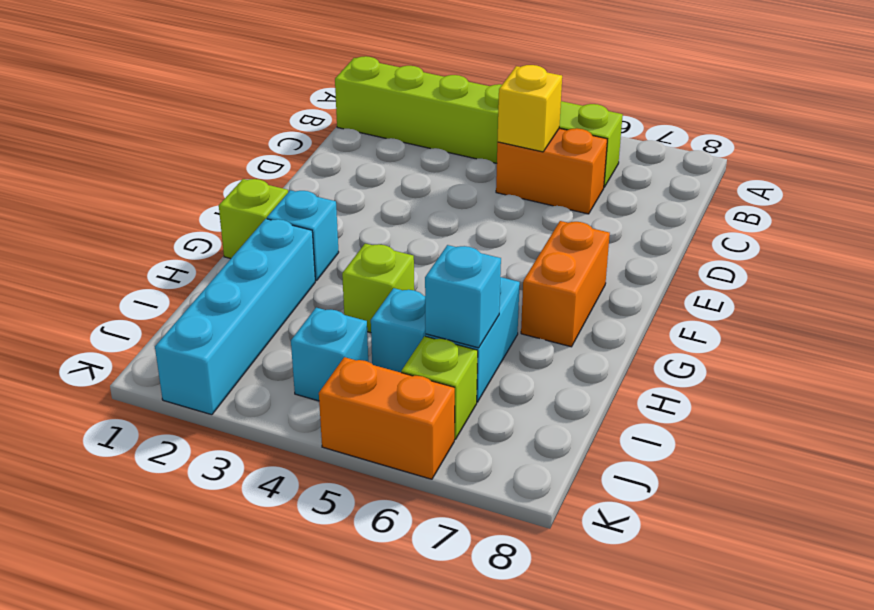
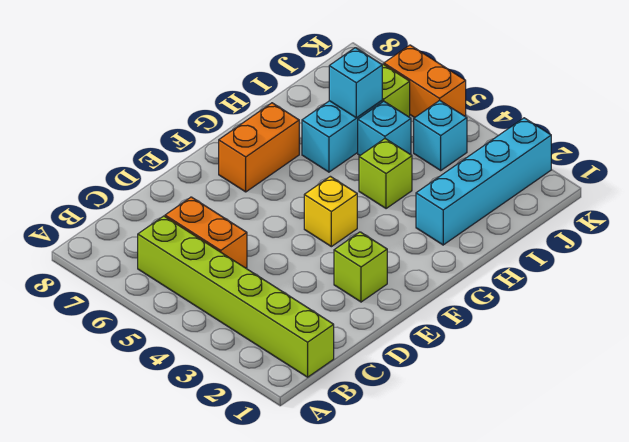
yellow 1x1 brick [497,65,562,152] -> yellow 1x1 brick moved to [304,176,357,247]
lime 1x1 brick [219,179,288,259] -> lime 1x1 brick moved to [334,232,387,302]
cyan 1x1 brick [267,190,339,281] -> none

